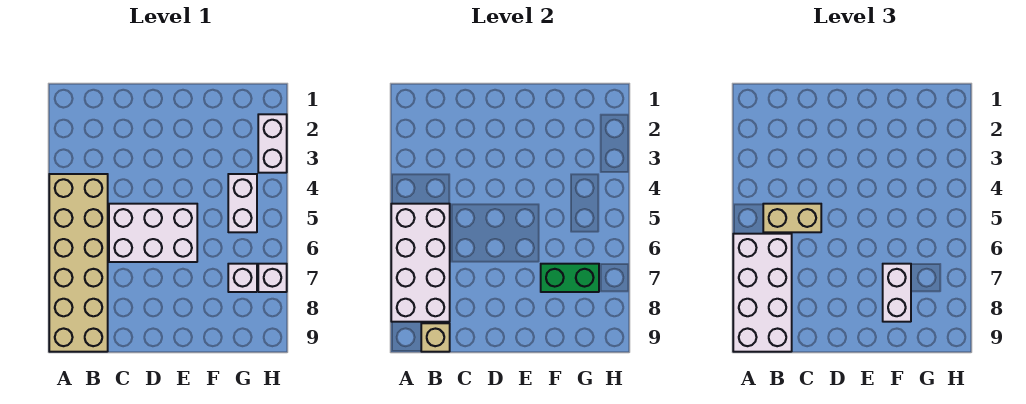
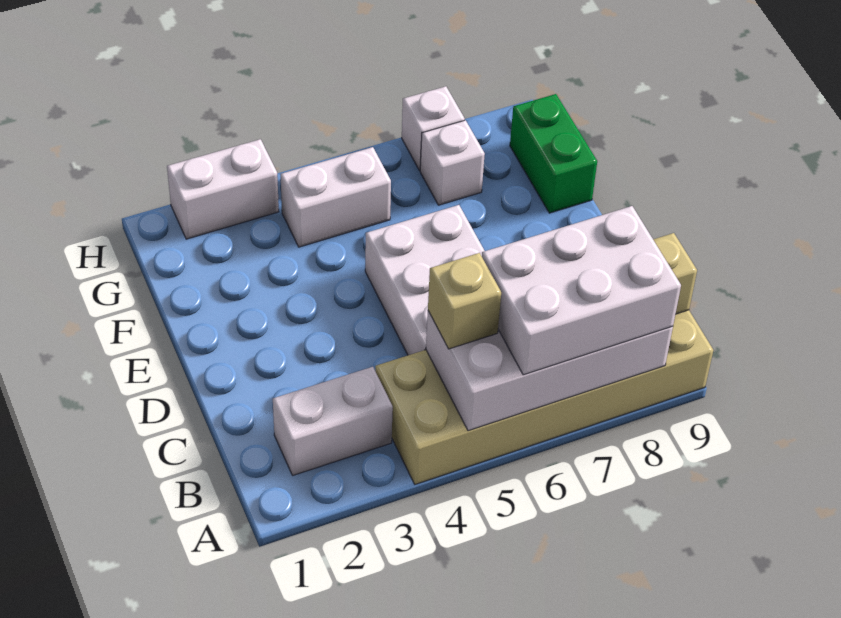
white 2x4 brick [733,234,792,352] -> white 2x3 brick [482,206,681,375]
tan 1x2 brick [763,204,821,232] -> tan 1x1 brick [428,253,501,349]
green 1x2 brick [541,264,599,292] -> green 1x2 brick moved to [510,94,597,213]
white 1x2 brick [883,264,911,322] -> white 1x2 brick moved to [273,367,393,475]

